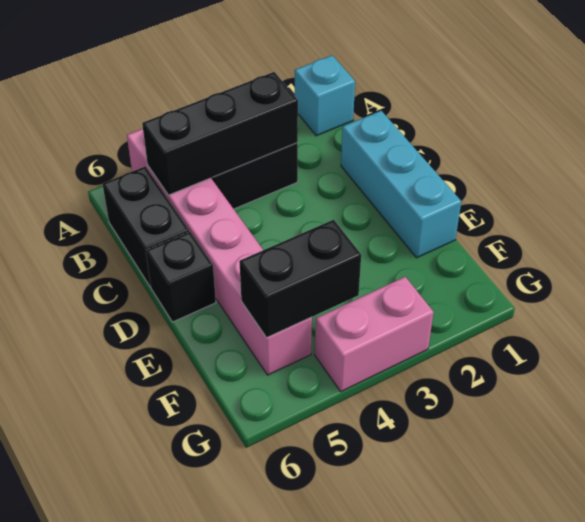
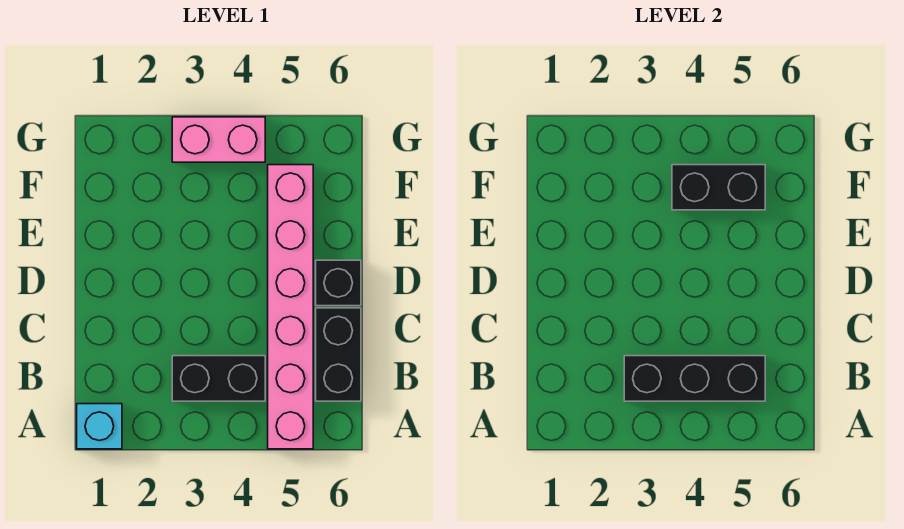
cyan 1x3 brick [341,111,461,258] -> none

